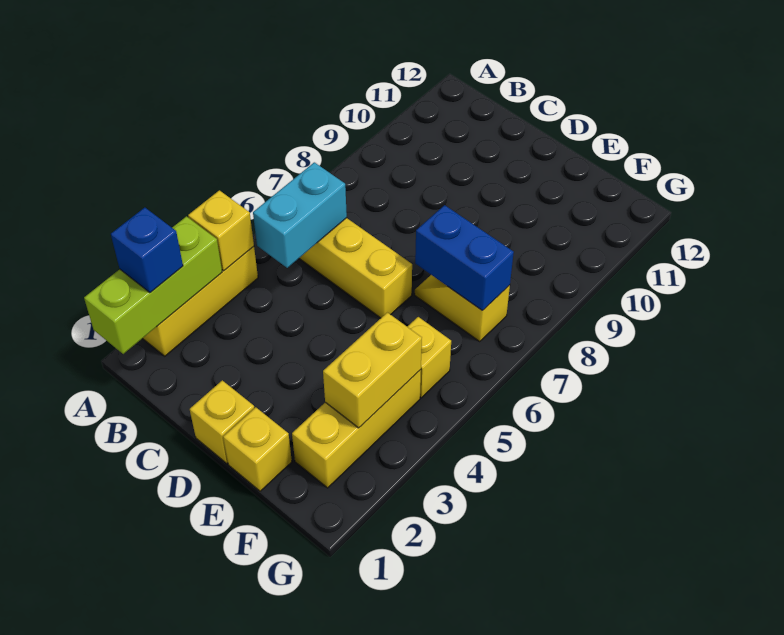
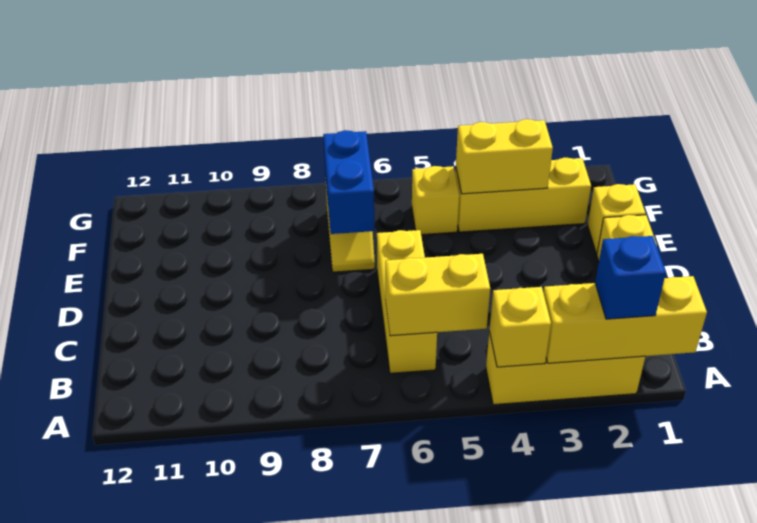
lime 1x3 brick [84,216,222,354] -> yellow 1x3 brick [543,276,707,363]
cyan 1x2 brick [253,162,347,268] -> yellow 1x2 brick [385,254,490,336]

